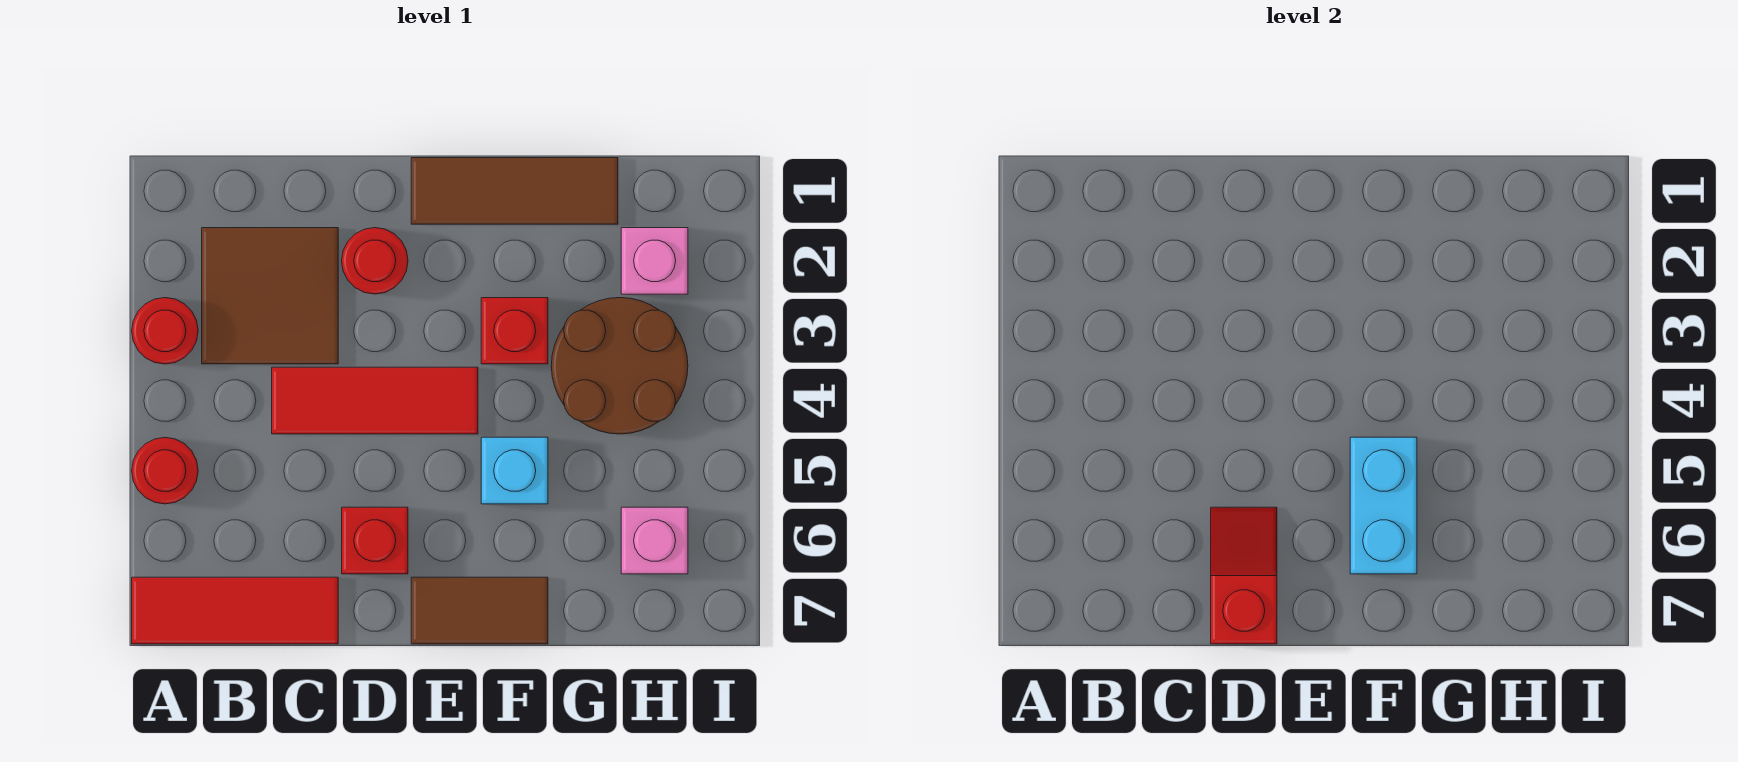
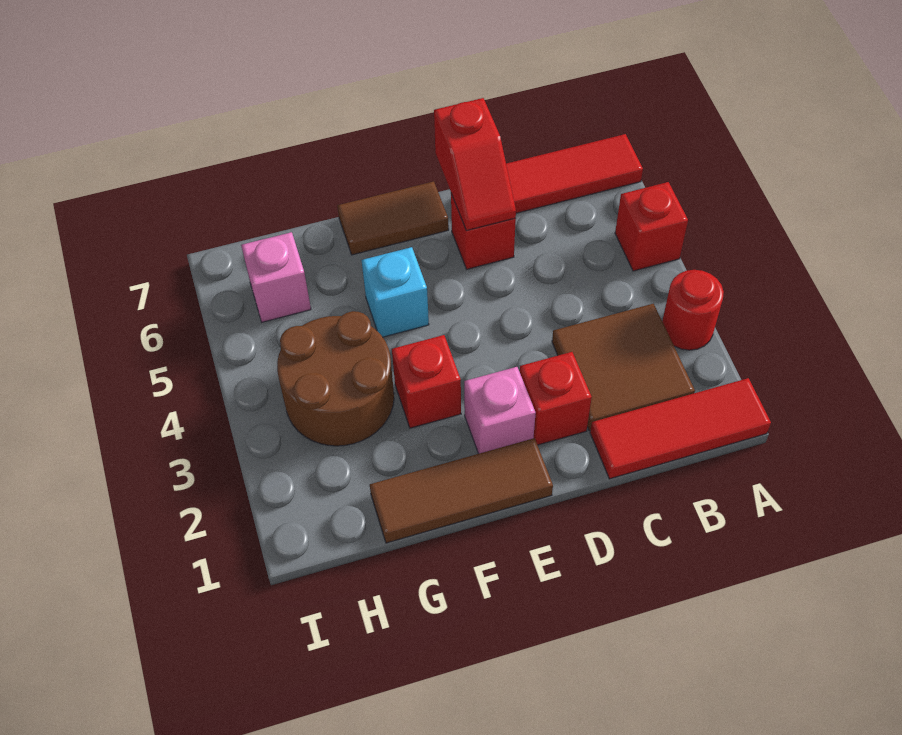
red 1x1 round brick [132,438,198,504] -> red 1x1 brick [615,182,688,271]
red 1x3 tile [272,367,478,434] -> red 1x3 tile moved to [590,378,771,479]
red 1x1 round brick [342,228,408,294] -> red 1x1 brick [520,352,592,445]
cyan 1x2 brick [1350,437,1417,574] -> none
pink 1x1 brick [621,228,688,294] -> pink 1x1 brick moved to [464,367,536,454]

